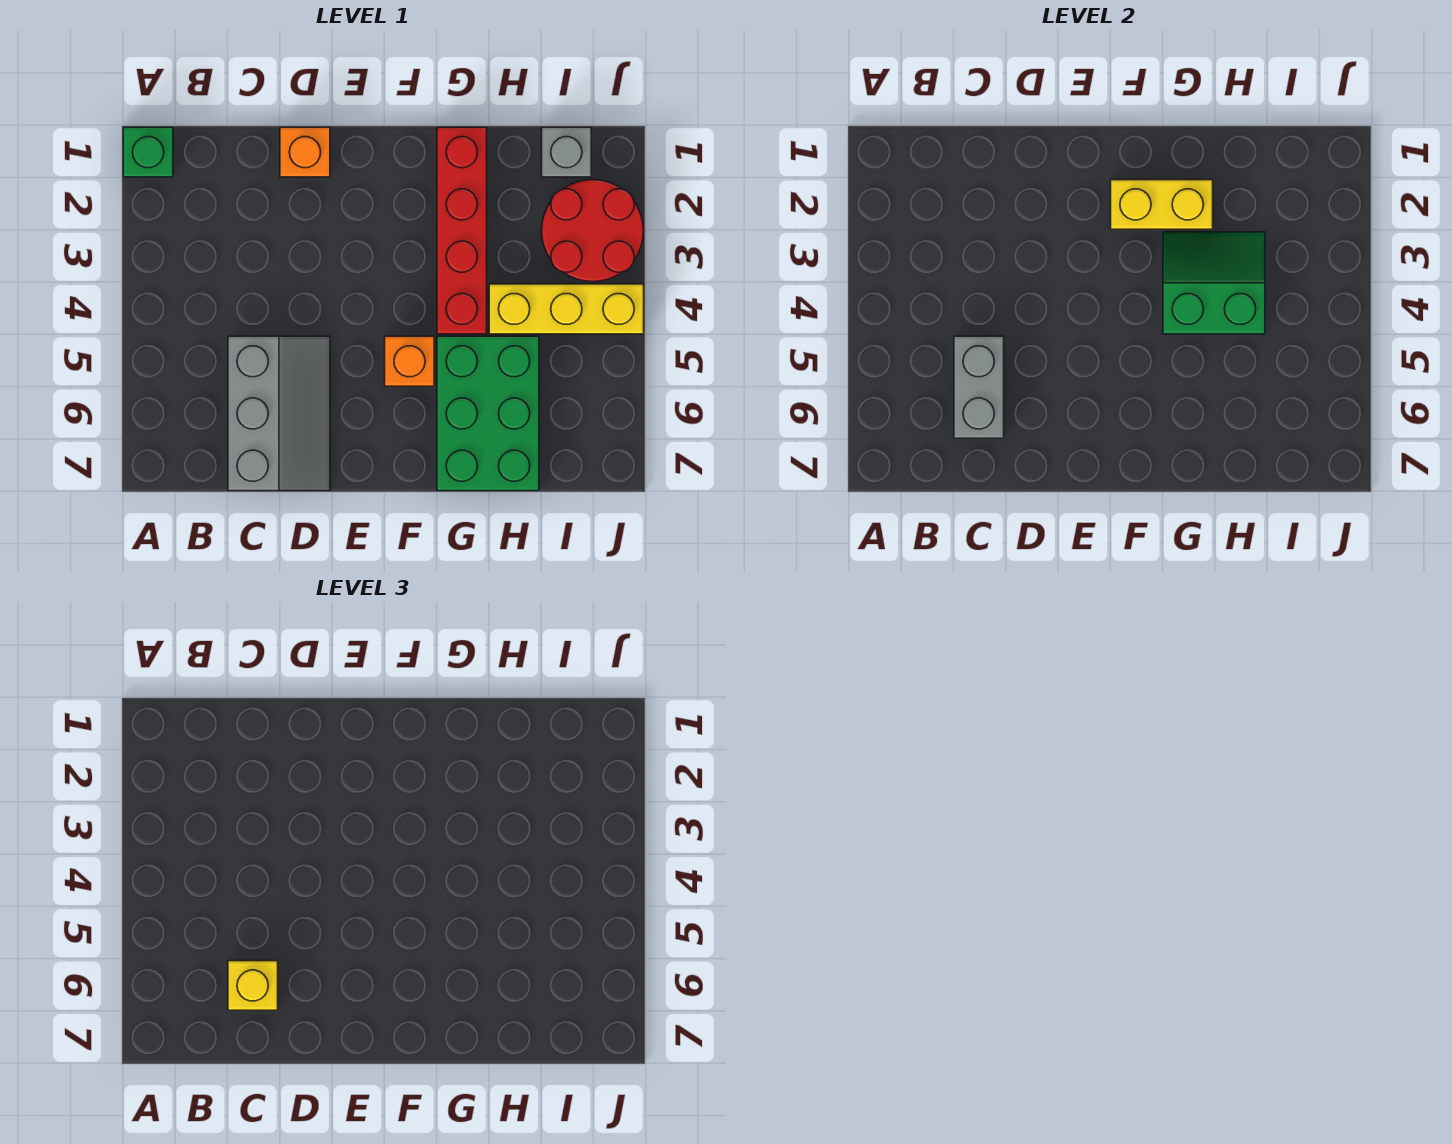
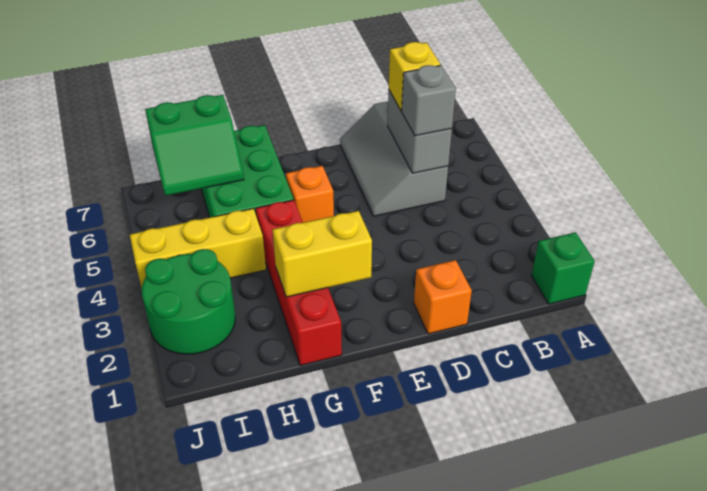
green 2x2 slope [1163,232,1265,334] -> green 2x2 slope moved to [145,95,244,196]
grey 1x1 brick [542,127,591,177] -> grey 1x1 brick moved to [402,65,456,136]
red 2x2 round brick [542,180,644,282] -> green 2x2 round brick [142,249,235,354]

